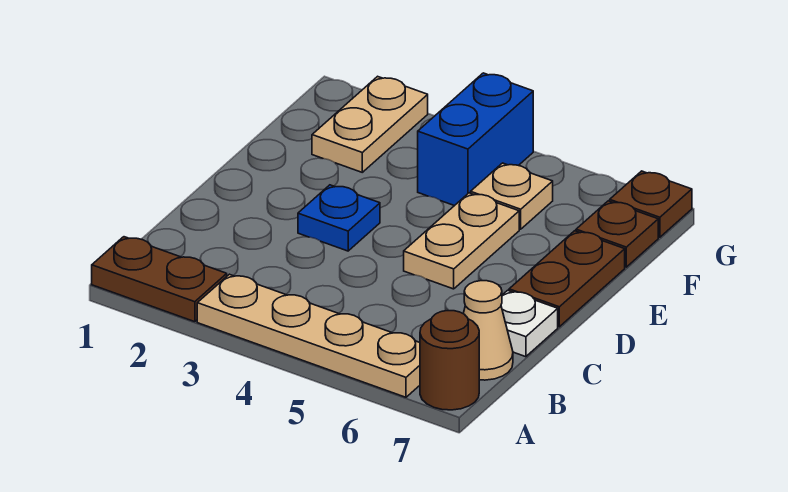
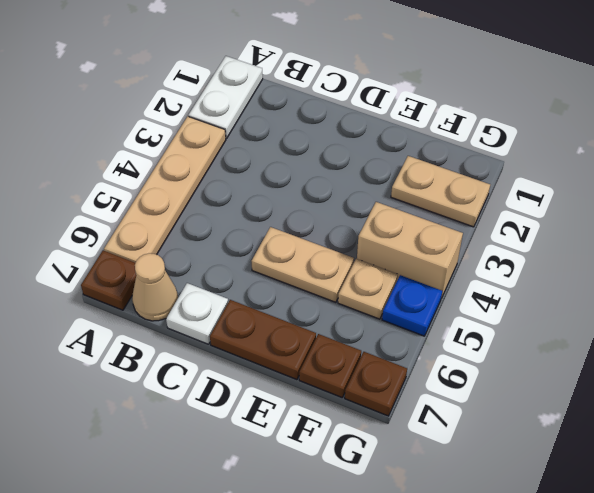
brown 1x2 plate [92,237,227,322] -> white 1x2 plate [189,56,263,138]
brown 1x1 round brick [420,311,479,410] -> brown 1x1 plate [81,250,136,310]
blue 1x1 plate [298,185,380,251] -> blue 1x1 plate moved to [382,275,442,336]
blue 1x2 brick [418,73,533,206] -> tan 1x2 brick [357,202,463,298]

